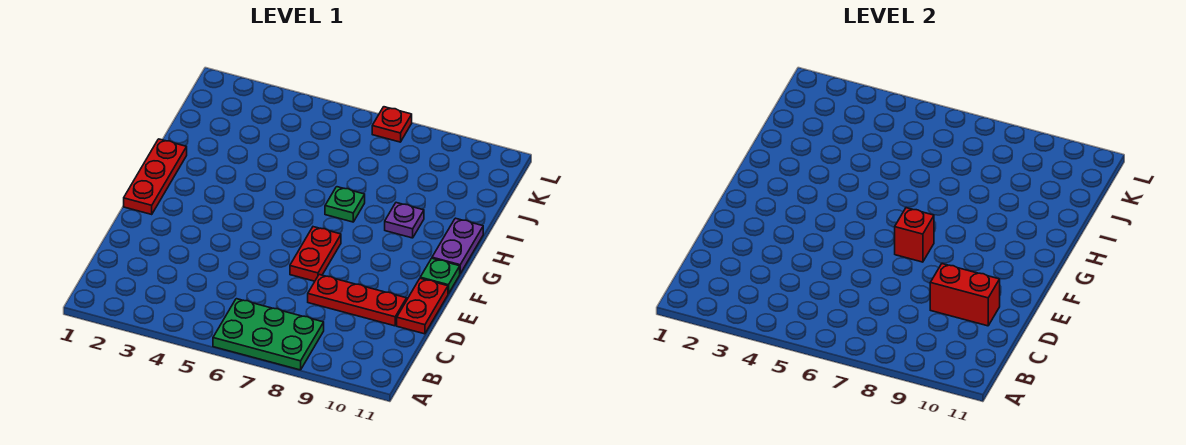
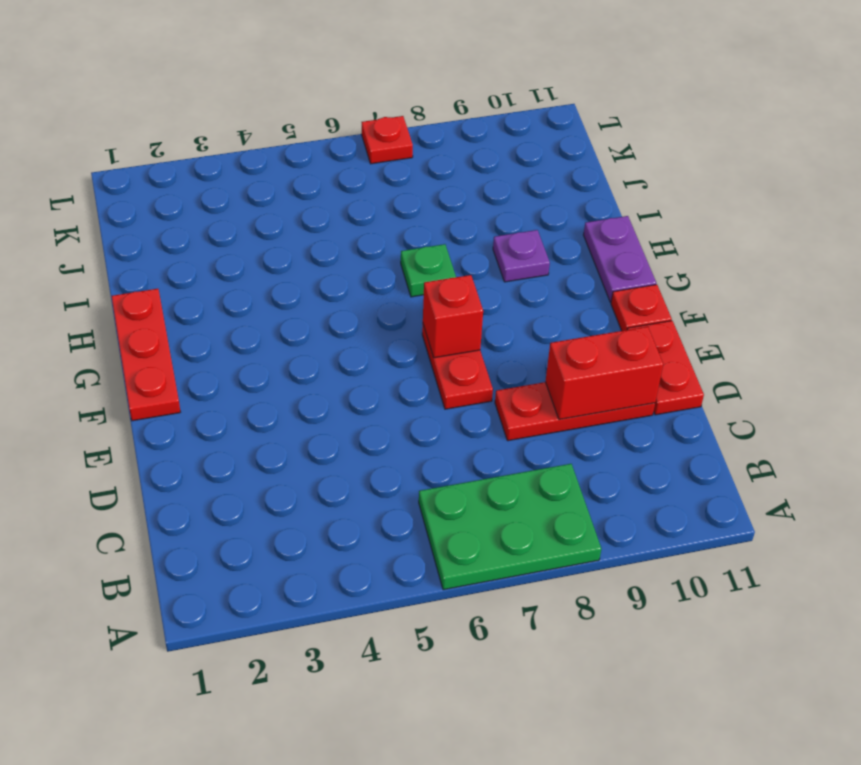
green 1x1 plate [420,258,460,294] -> red 1x1 plate [611,285,672,331]

